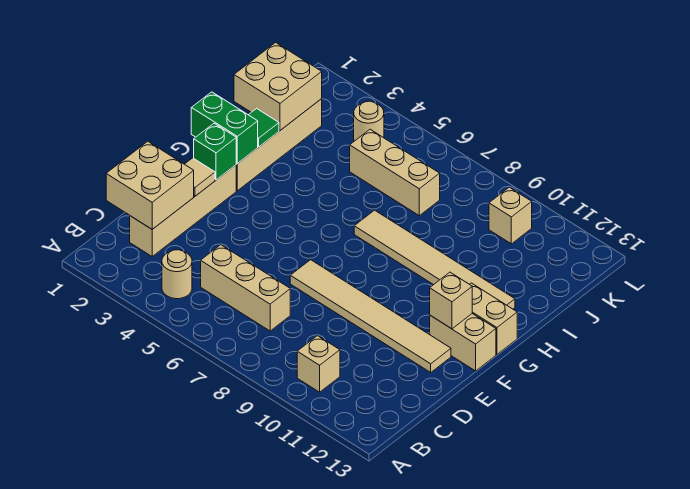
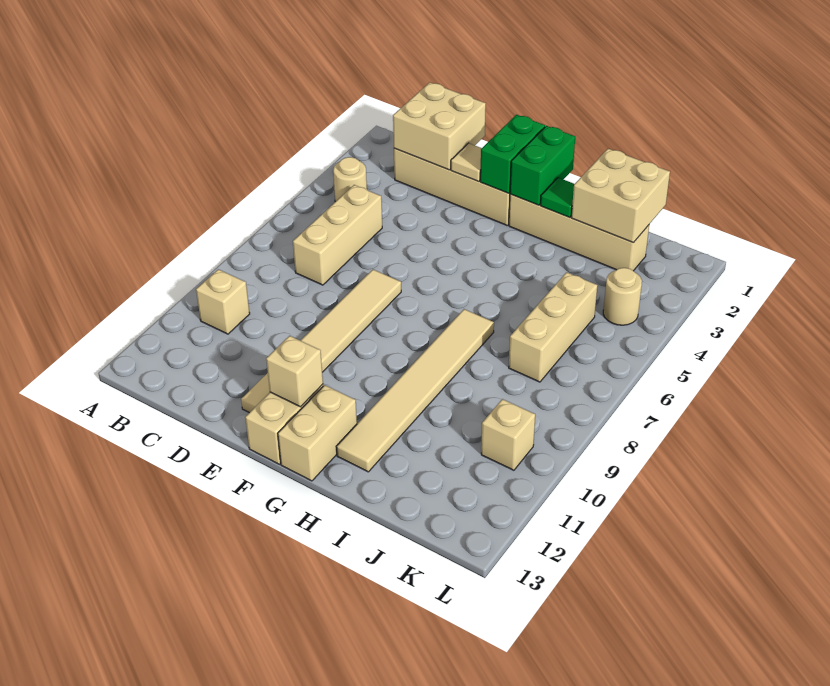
green 1x1 brick [194,123,236,180] -> green 1x2 brick [480,115,545,193]

